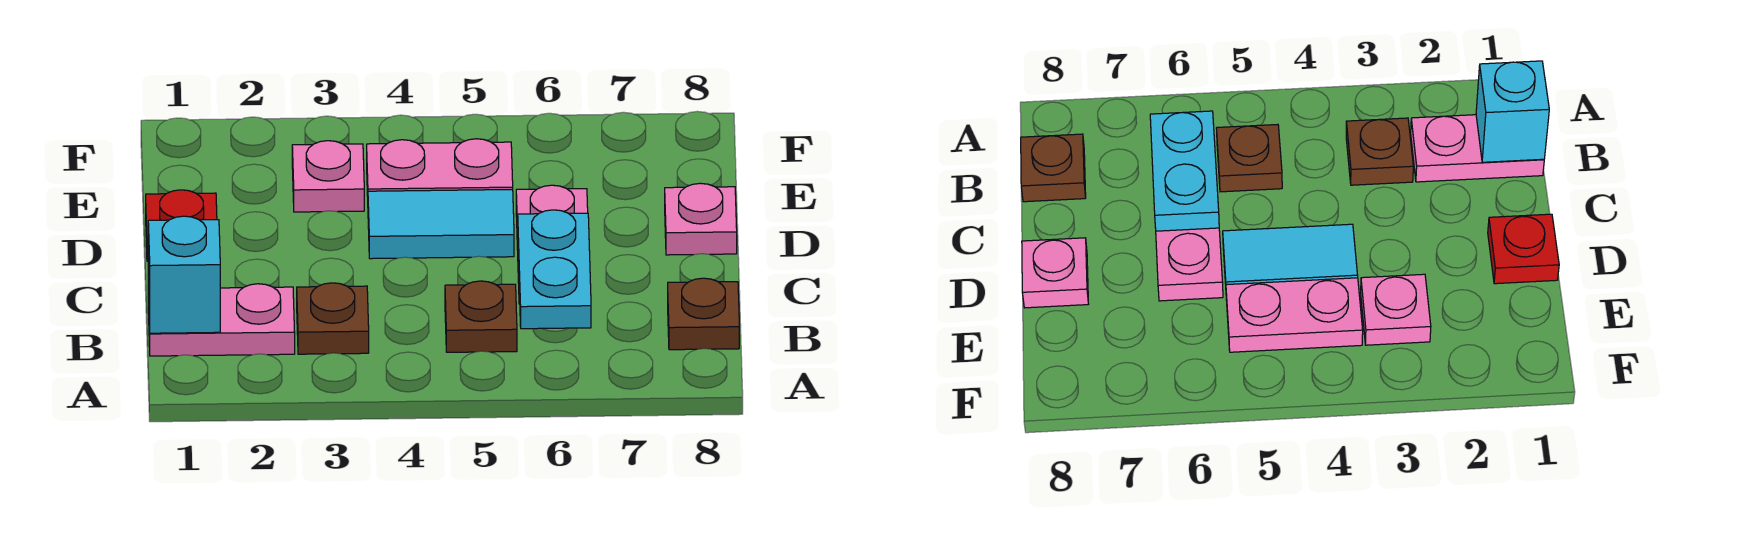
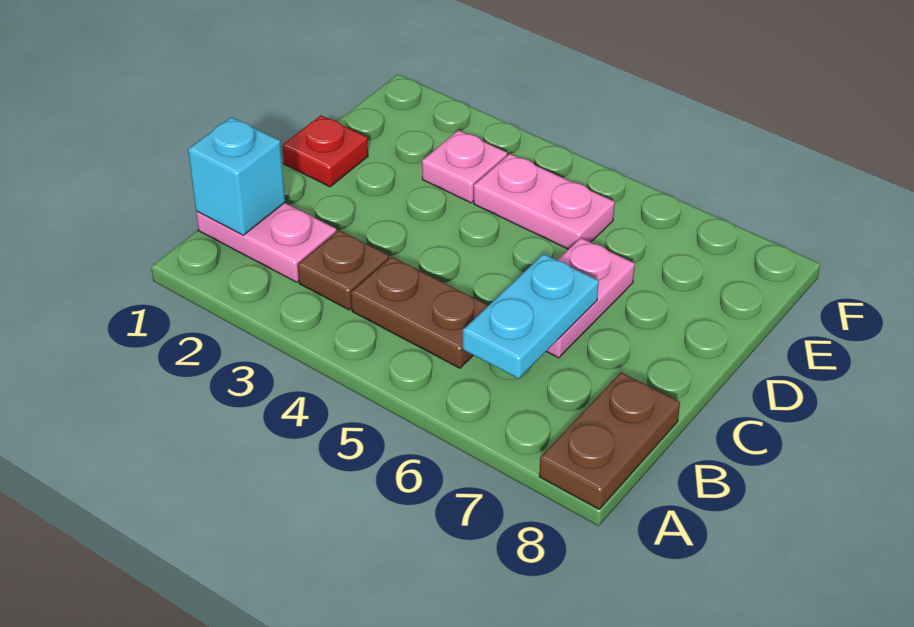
brown 1x1 plate [445,281,517,352] -> brown 1x2 plate [351,257,488,368]
brown 1x1 plate [668,278,739,350] -> brown 1x2 plate [539,372,680,509]
cyan 1x2 tile [368,189,514,259] -> none
pink 1x1 plate [665,183,737,255] -> none

